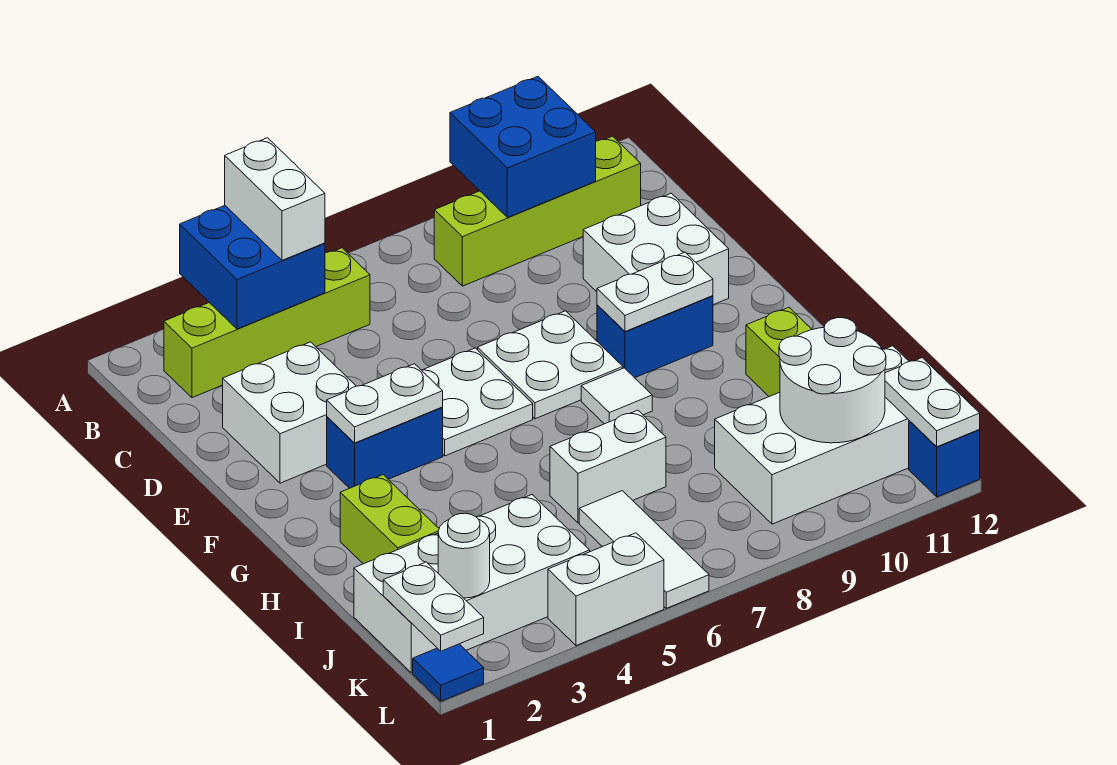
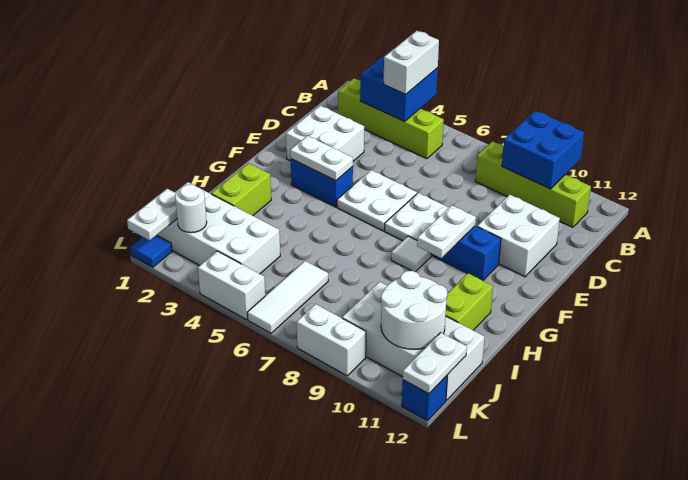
white 1x2 plate [597,252,713,332] -> white 1x2 plate turned to [417,205,476,258]
white 1x2 brick [550,410,666,523] -> white 1x2 brick moved to [297,304,366,376]

